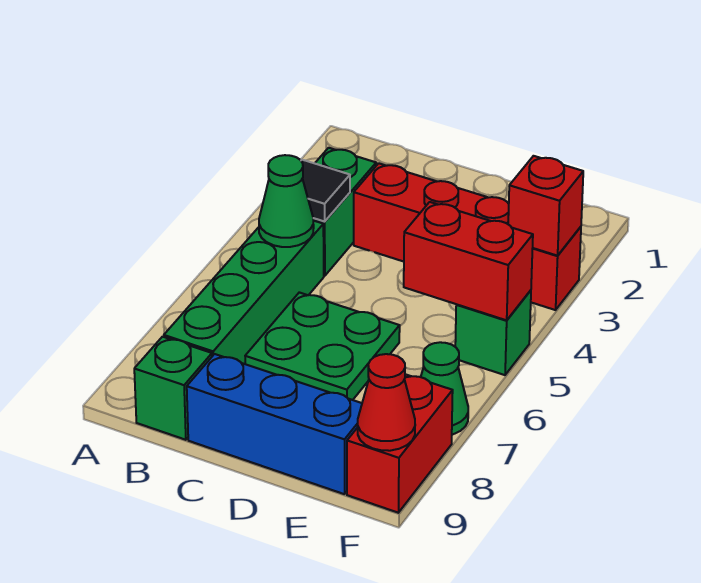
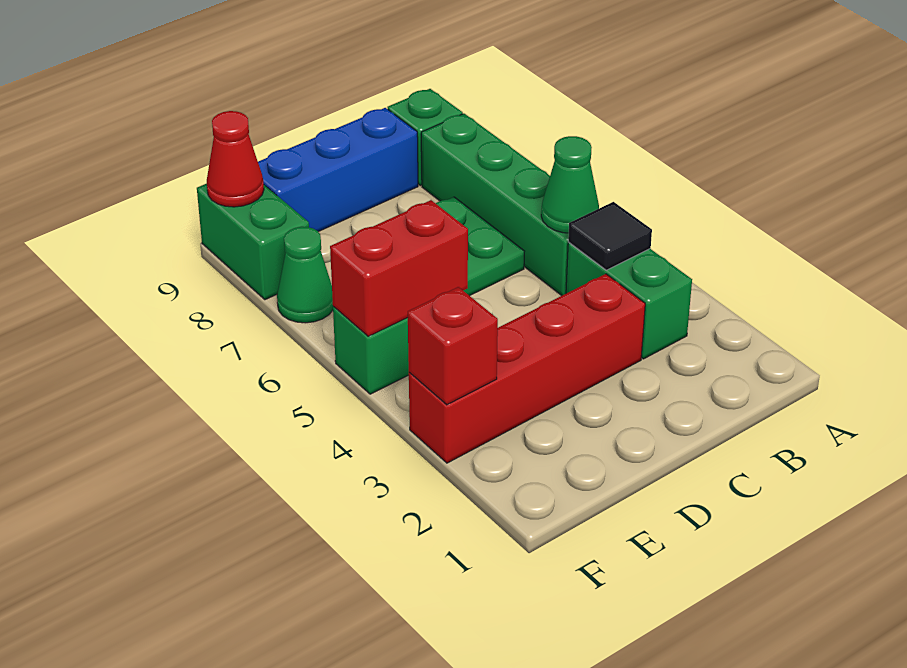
red 1x2 brick [347,374,453,513] -> green 1x2 brick [197,183,309,300]

